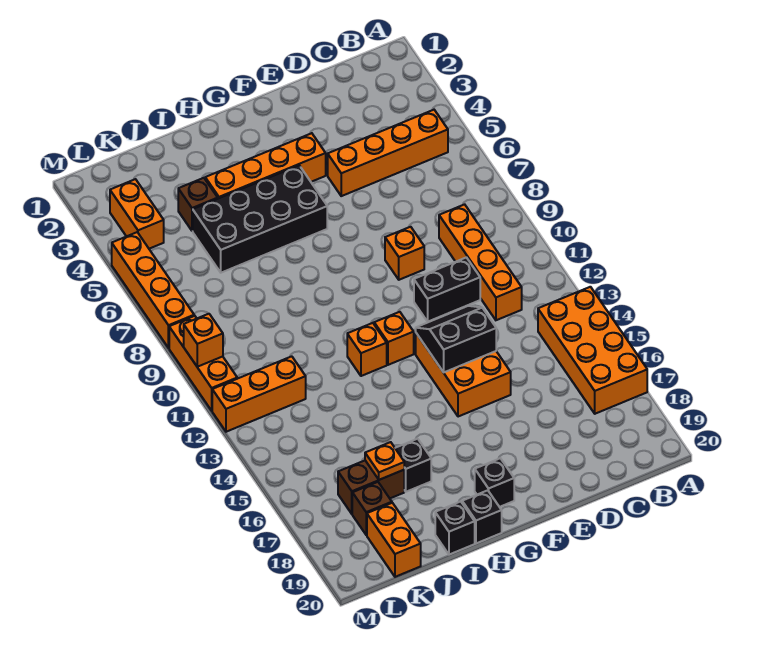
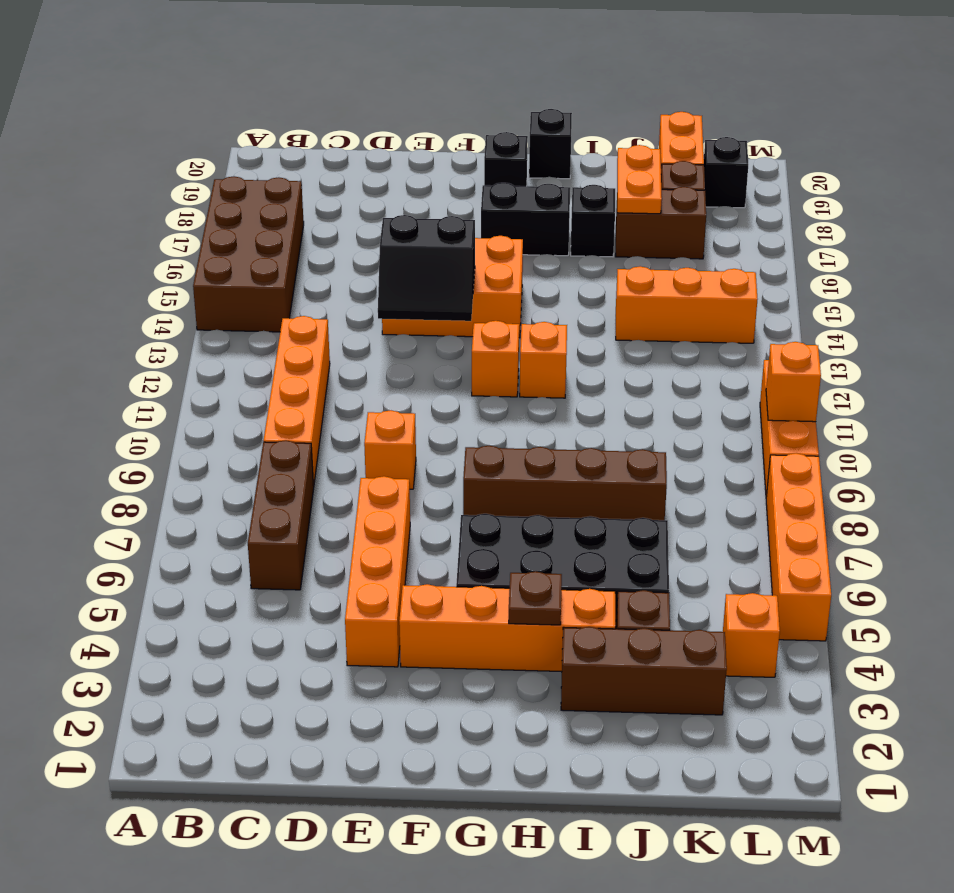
orange 2x4 brick [538,287,647,414] -> brown 2x4 brick [193,176,304,332]
orange 1x4 brick [328,110,448,196] -> orange 1x4 brick turned to [345,476,410,667]
none -> brown 1x3 brick [248,440,314,590]
black 1x2 brick [414,257,480,322] -> black 1x2 brick moved to [481,183,570,256]
orange 2x3 brick [416,333,511,417] -> orange 2x3 brick turned to [382,236,523,338]
none -> brown 1x4 brick [463,445,667,520]
none -> brown 1x1 plate [509,571,562,625]
none -> brown 1x3 brick [561,627,727,715]
black 1x1 brick [435,502,475,555] -> black 1x1 brick moved to [704,137,748,208]
orange 1x1 plate [365,442,404,480] -> orange 1x2 plate [617,145,662,214]
orange 1x3 brick [212,356,306,432] -> orange 1x3 brick moved to [616,266,757,343]
orange 1x2 brick [110,179,164,249] -> orange 1x1 brick [723,593,780,677]

